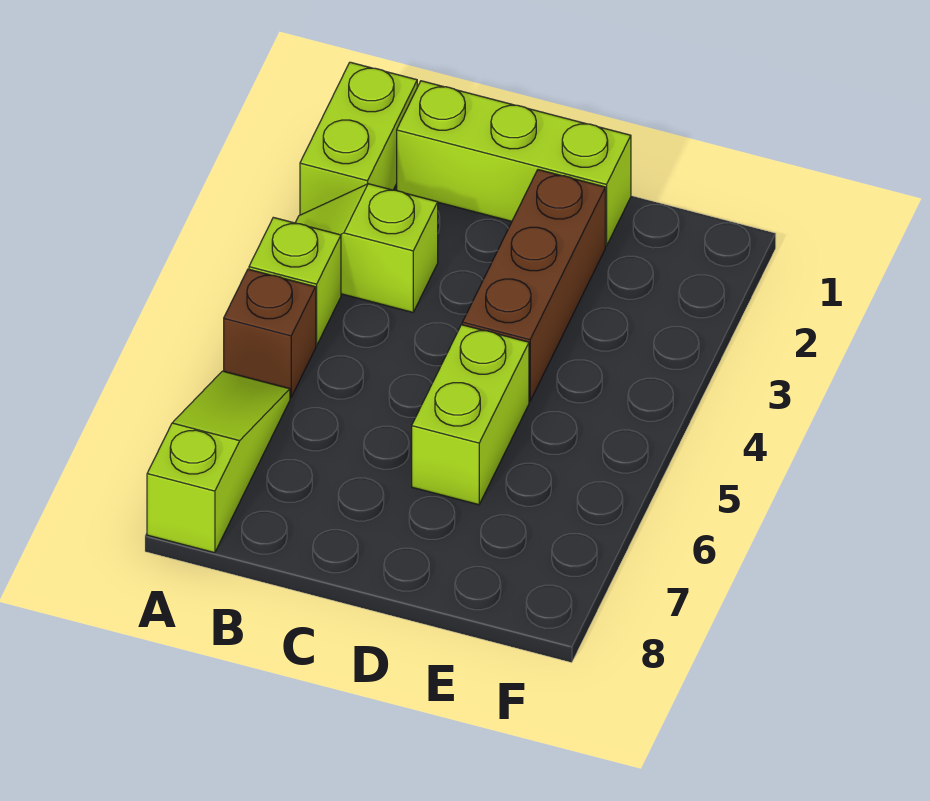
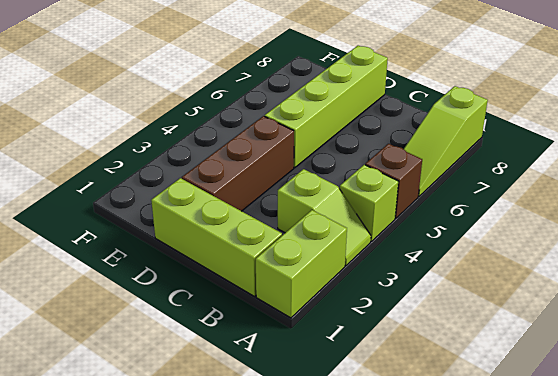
lime 1x2 brick [412,325,529,505] -> lime 1x4 brick [265,46,388,168]

